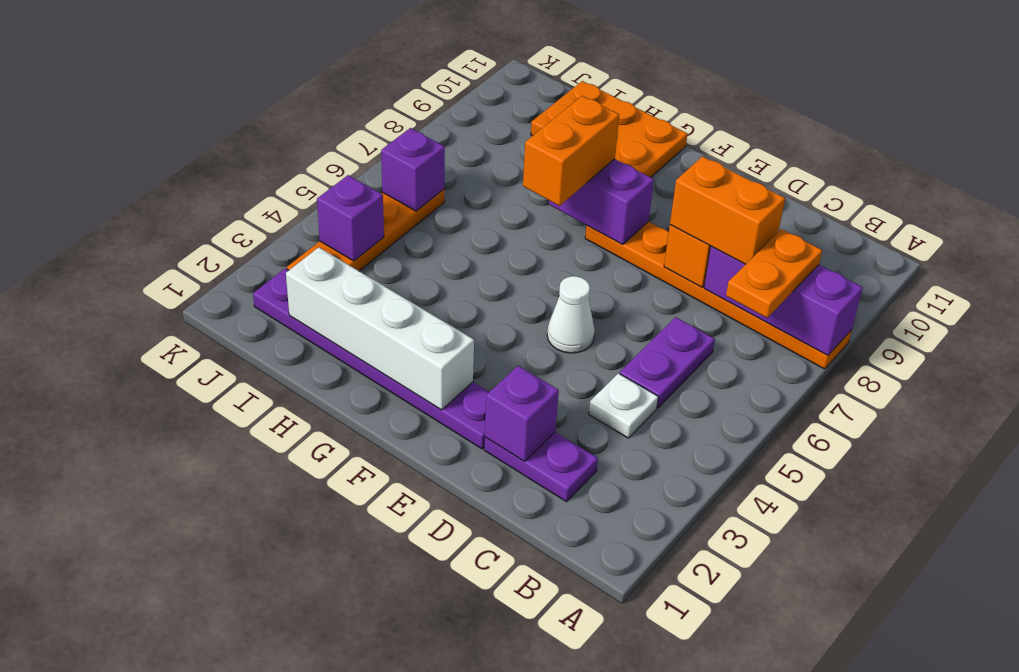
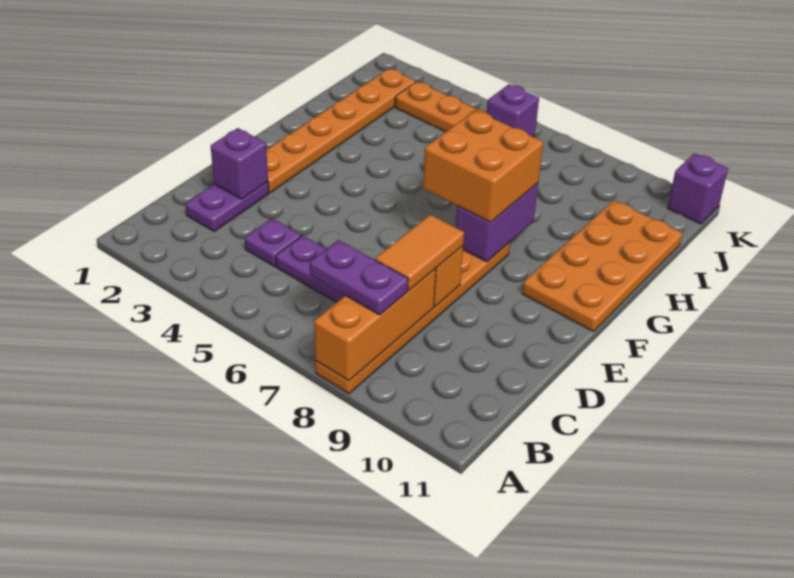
purple 1x3 brick [704,246,863,355] -> orange 1x3 brick [314,268,436,381]
orange 1x2 plate [726,229,822,318] -> purple 1x2 plate [310,240,408,315]
white 1x1 plate [589,373,658,438] -> purple 1x1 plate [245,218,301,266]
orange 1x2 brick [670,156,785,264] -> orange 1x2 tile [375,215,464,290]
purple 1x6 plate [253,268,489,449] -> orange 1x6 plate [266,69,416,193]
white 1x1 cone [547,276,595,353] -> none
white 1x4 brick [286,247,474,410] -> none
orange 1x2 brick [523,96,619,206] -> orange 2x2 brick [423,110,543,222]
orange 2x3 plate [531,81,687,177] -> orange 2x4 plate [522,200,683,331]
purple 1x1 brick [317,175,384,261] -> purple 1x1 brick moved to [668,153,728,224]

